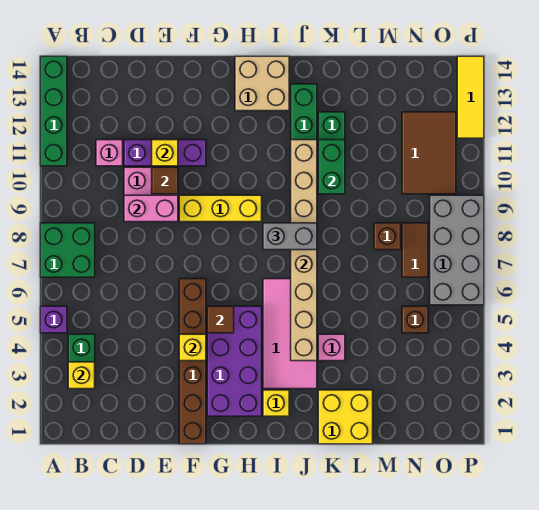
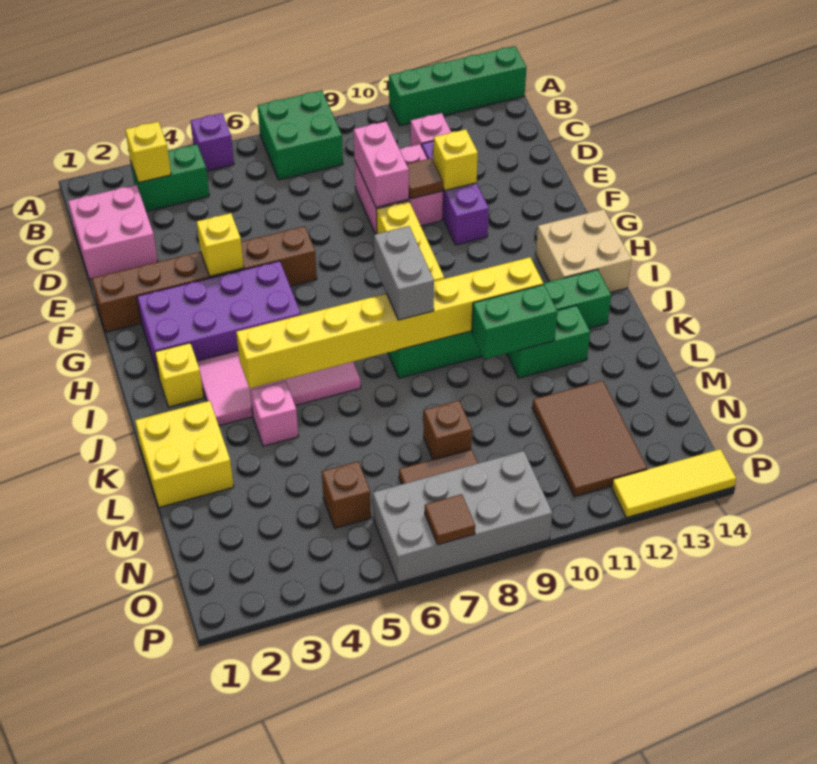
none -> pink 2x2 brick [68,185,158,279]
brown 1x1 tile [207,306,234,333] -> brown 1x1 tile moved to [425,494,475,545]
tan 1x8 brick [291,140,317,361] -> yellow 1x8 brick [236,257,543,388]
brown 2x3 tile [402,112,456,194] -> brown 2x3 tile turned to [532,381,647,497]

